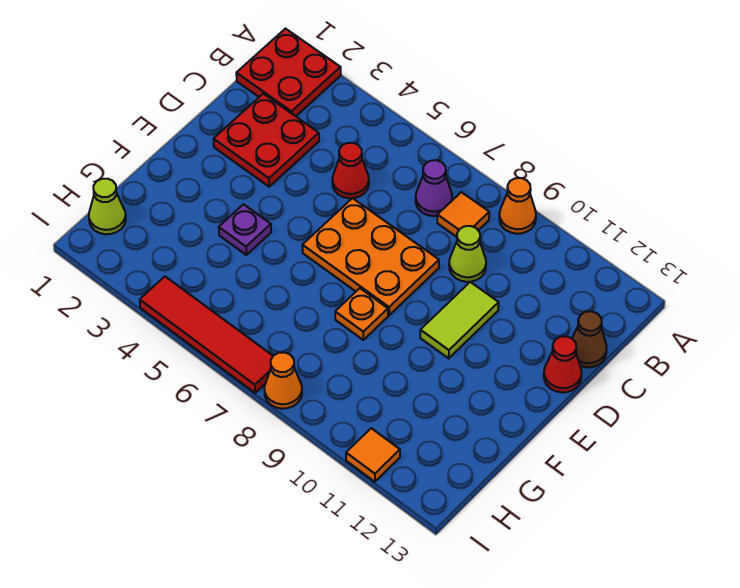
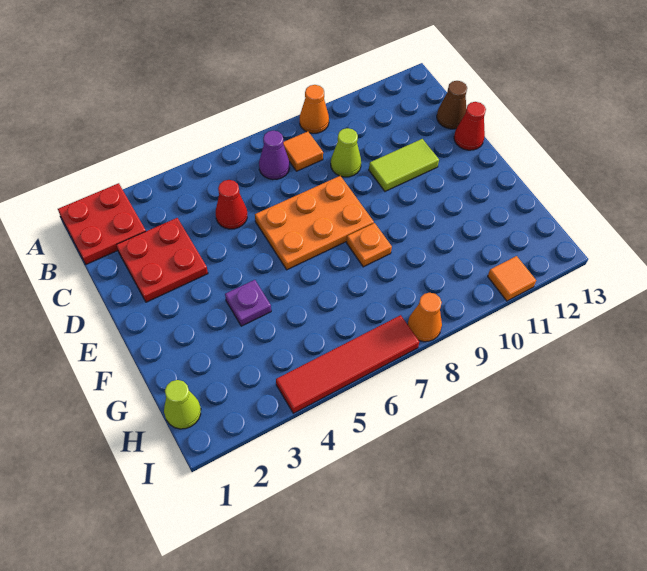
lime 1x2 tile [420,282,499,358] -> lime 1x2 tile turned to [369,139,439,191]

